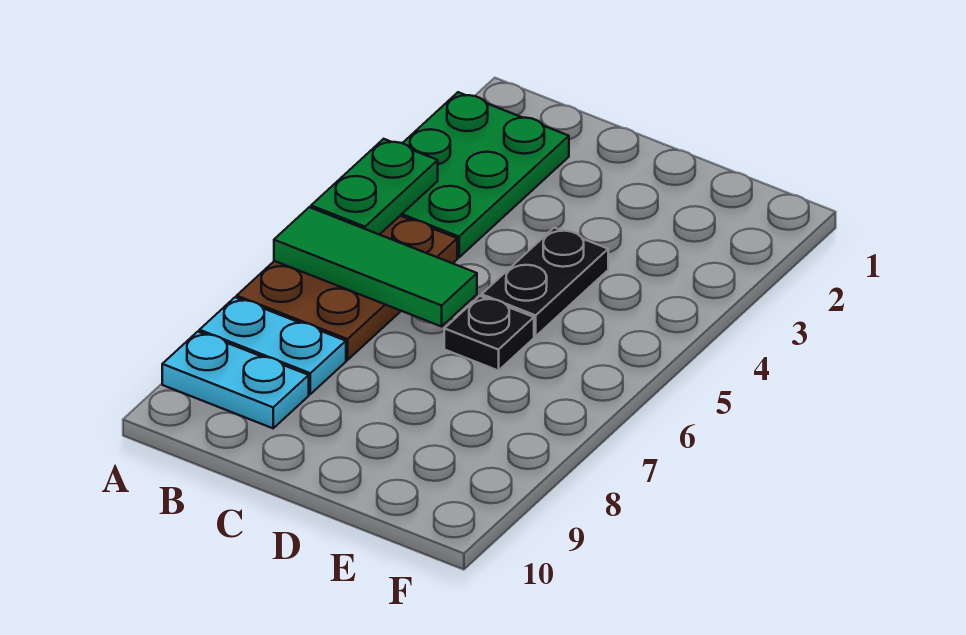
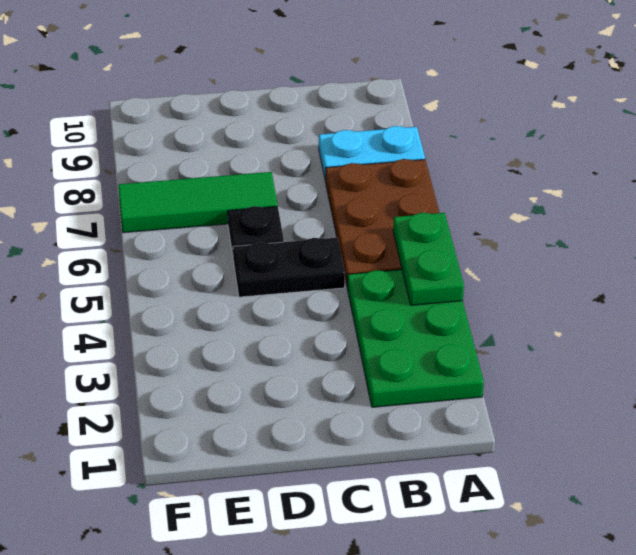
green 1x3 tile [274,207,477,326] -> green 1x3 tile moved to [118,172,278,233]
cyan 1x2 plate [162,332,309,428] -> none
black 1x2 plate [482,228,608,336] -> black 1x2 plate turned to [233,238,345,297]

